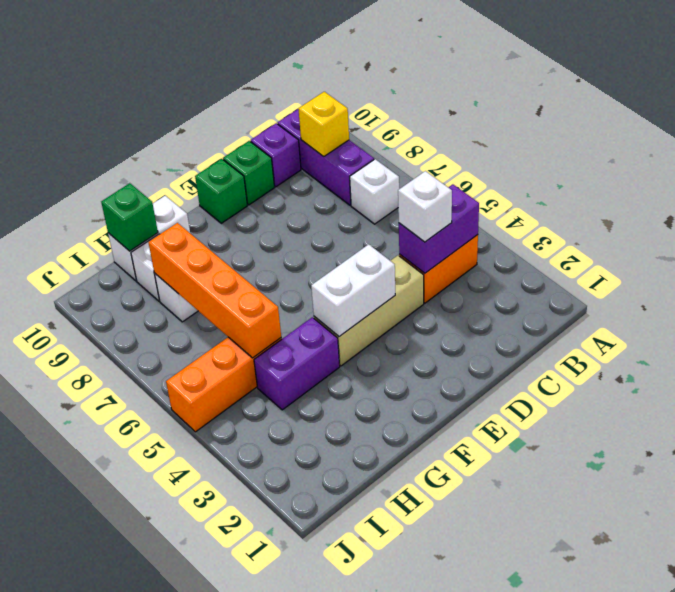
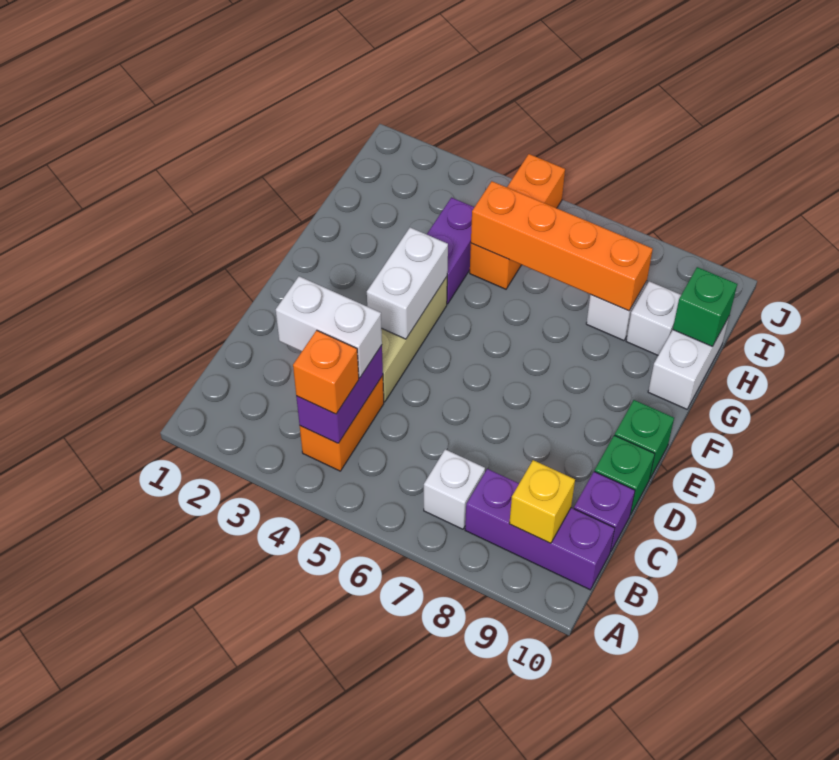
none -> orange 1x1 brick [293,330,359,414]
white 1x1 brick [398,171,452,242] -> white 1x2 brick [276,276,382,378]

